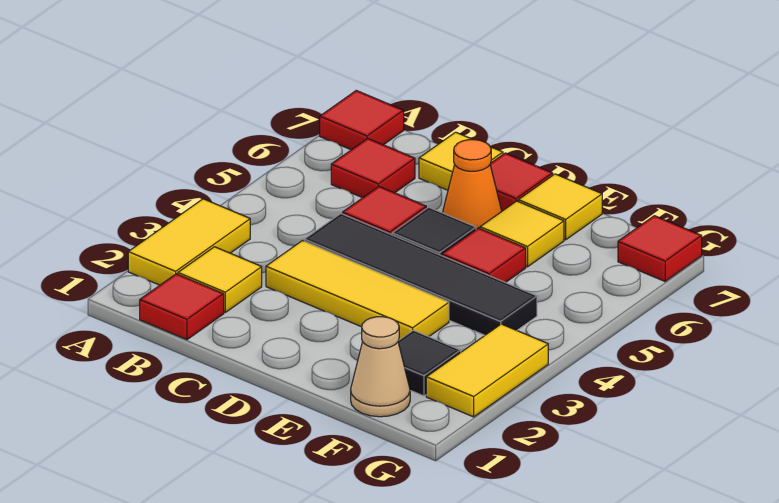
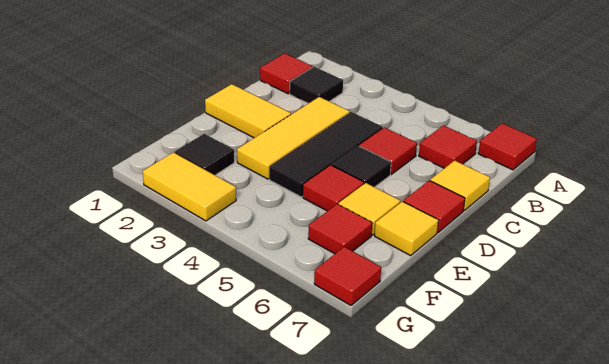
yellow 1x2 tile [128,199,250,285] -> yellow 1x2 tile moved to [205,84,291,138]
yellow 1x1 tile [178,247,262,312] -> black 1x1 tile [290,67,343,104]
black 1x4 tile [304,214,537,335] -> black 1x3 tile [269,112,383,197]
orange 1x1 cone [443,140,502,229] -> none
tan 1x1 cone [351,317,410,417] -> none
none -> red 1x1 tile [308,204,372,254]

